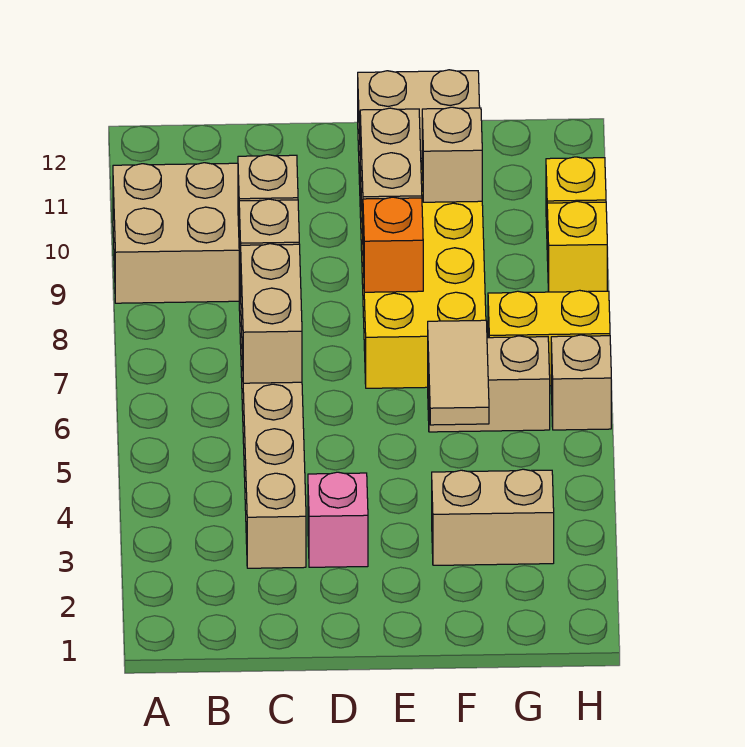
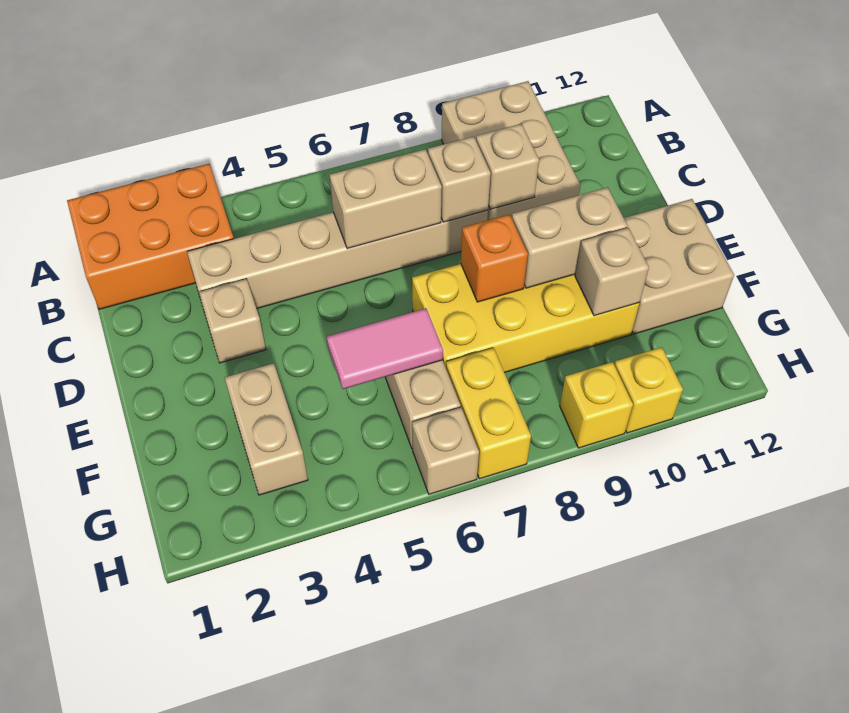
none -> orange 2x3 brick [67,164,234,309]
pink 1x1 brick [308,472,368,567] -> tan 1x1 brick [199,279,266,363]
tan 1x2 tile [428,320,489,425] -> pink 1x2 tile [327,308,443,389]

